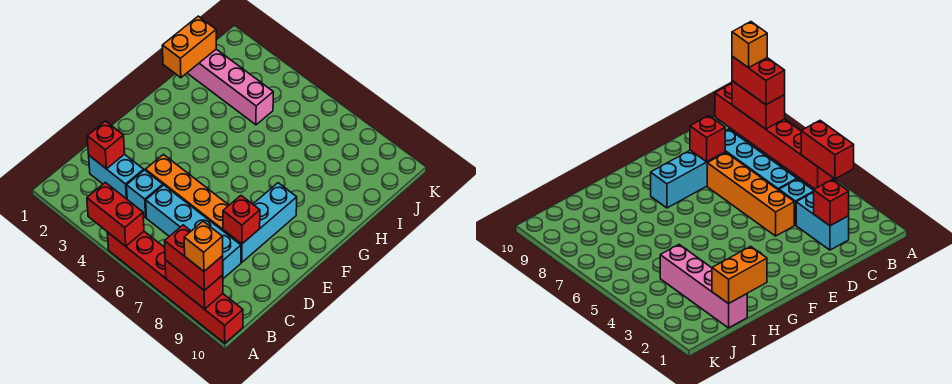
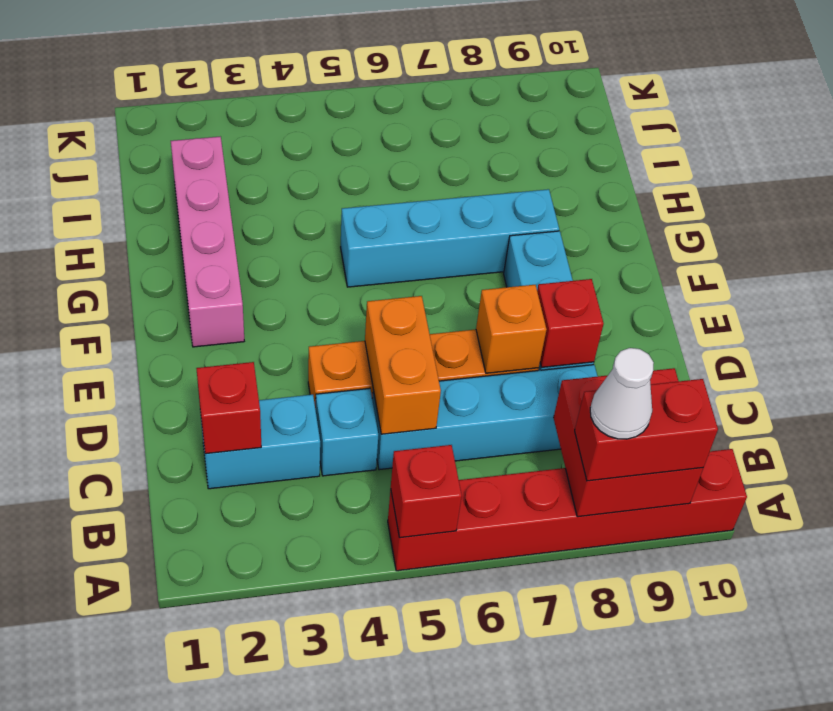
red 1x2 brick [87,182,144,246] -> red 1x1 brick [391,445,462,538]
red 1x2 brick [165,260,223,309] -> red 2x2 brick [554,368,703,517]
none -> white 1x1 cone [590,348,654,439]
orange 1x1 brick [184,221,223,271] -> orange 1x1 brick moved to [476,285,547,373]
none -> cyan 1x4 brick [341,189,559,287]
orange 1x2 brick [162,16,216,78] -> orange 1x2 brick moved to [365,296,441,434]
pink 1x4 brick [188,49,273,125] -> pink 1x4 brick turned to [171,137,244,347]

